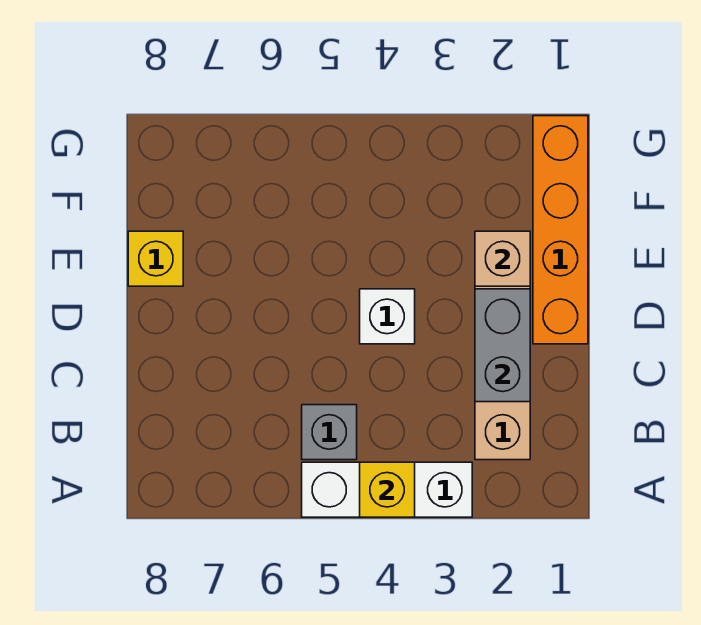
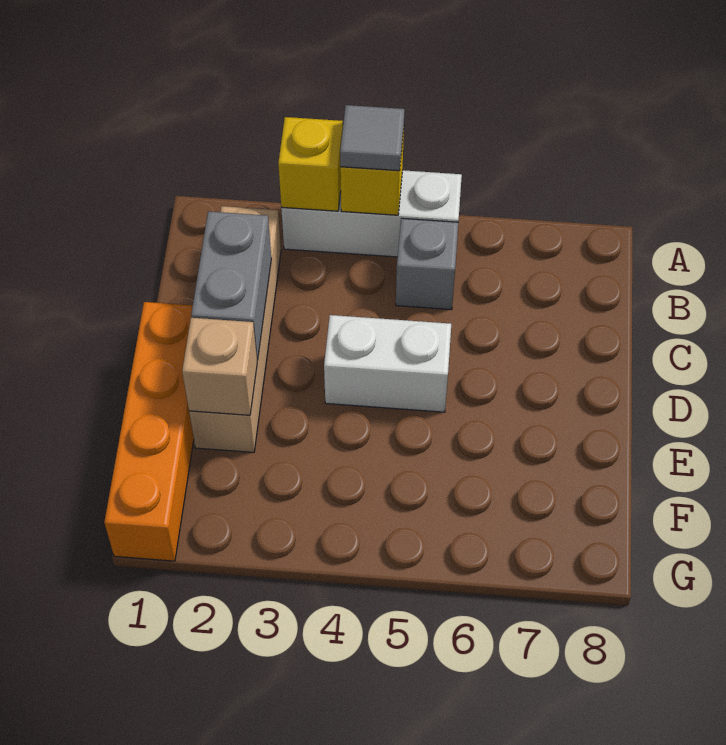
none -> grey 1x1 tile [340,105,404,171]
white 1x1 brick [360,289,415,344] -> white 1x2 brick [324,315,451,412]
yellow 1x1 brick [128,231,183,286] -> yellow 1x1 brick moved to [278,117,343,211]

